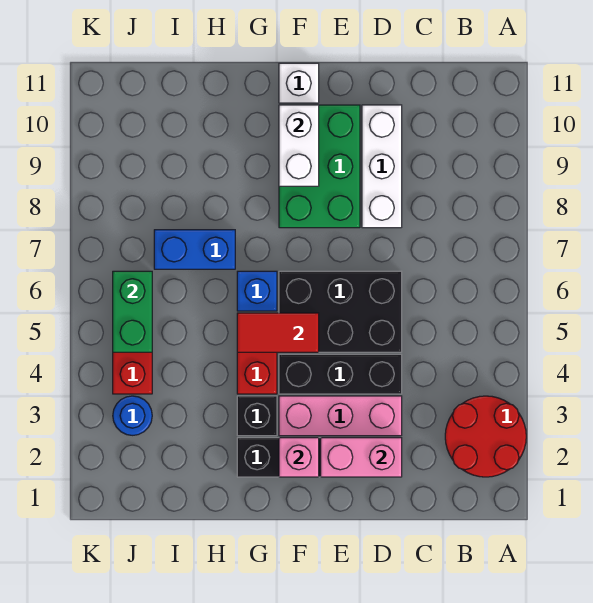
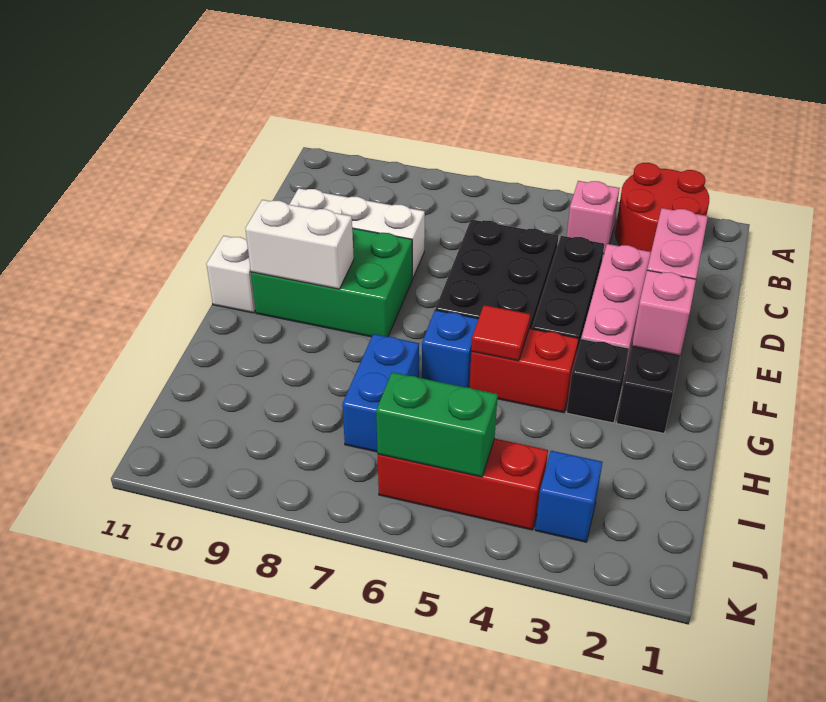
none -> pink 1x1 brick [567,181,620,254]
red 1x2 tile [237,313,319,352] -> red 1x1 tile [471,305,530,361]
blue 1x1 round brick [113,396,152,435] -> blue 1x1 brick [535,451,602,542]

